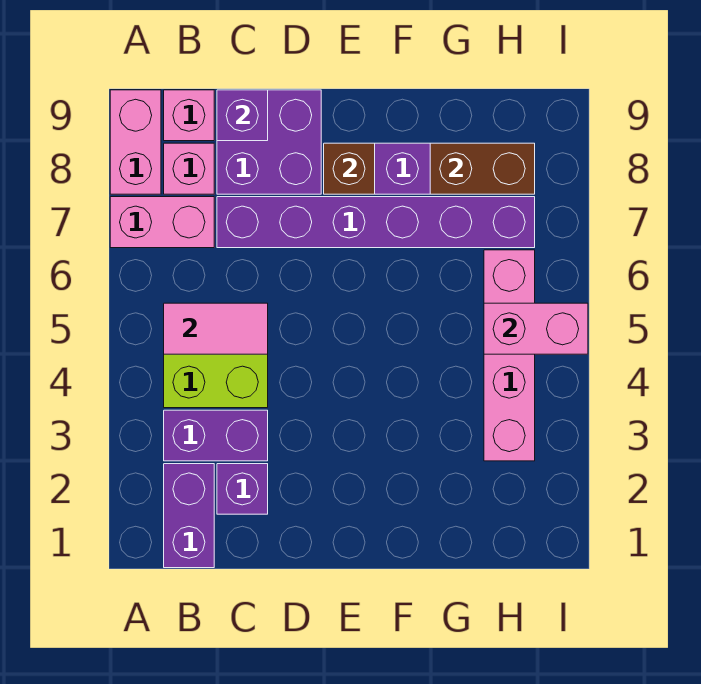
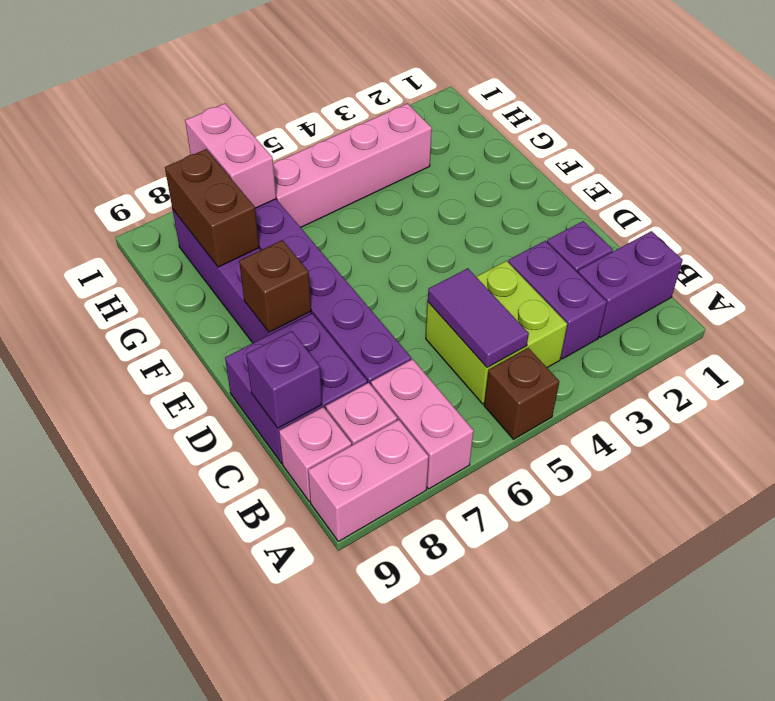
none -> brown 1x1 brick [484,348,559,439]
pink 1x2 tile [164,303,268,354] -> purple 1x2 tile [428,268,529,368]
pink 1x2 brick [484,303,588,354] -> pink 1x2 brick moved to [185,103,276,208]

